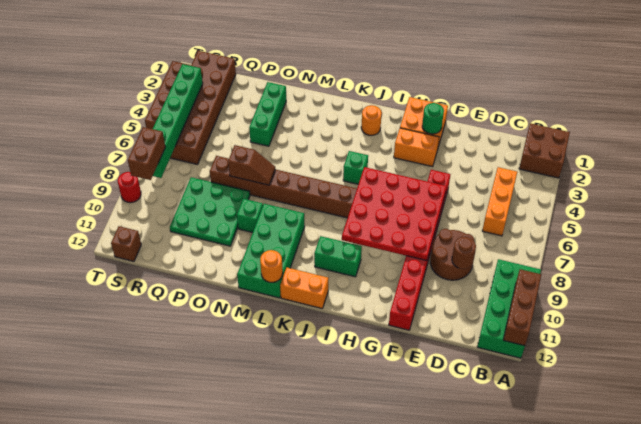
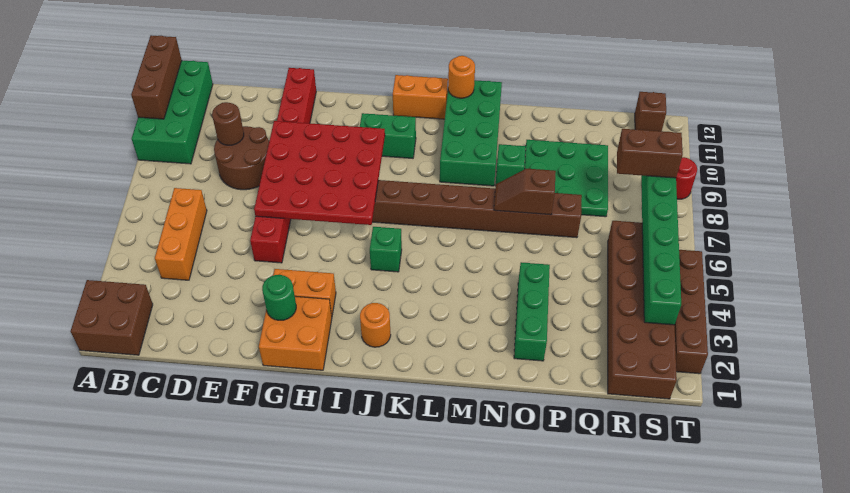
brown 1x2 brick [128,127,165,180] -> brown 1x2 brick turned to [617,129,683,178]

